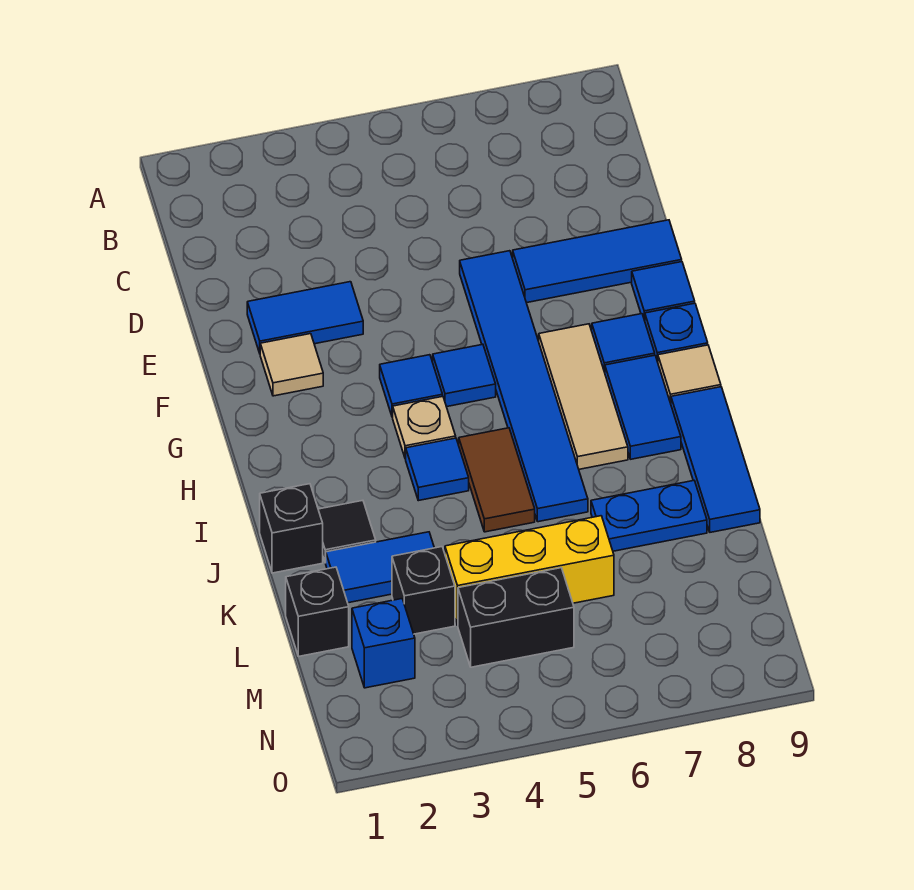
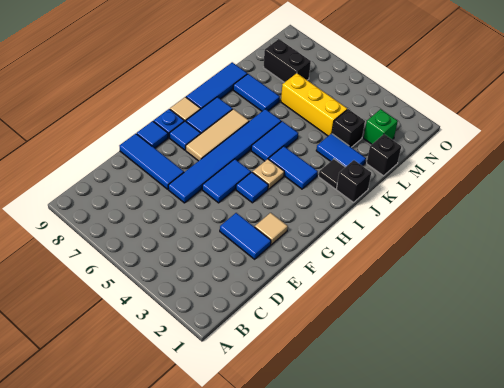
blue 1x1 tile [433,344,496,407] -> blue 1x2 tile [202,159,251,203]
blue 1x1 tile [406,438,469,501] -> blue 1x2 tile [269,146,318,189]
brown 1x2 tile [459,428,535,532] -> blue 1x2 tile [251,121,298,161]
blue 1x2 plate [591,481,707,551] -> blue 1x2 tile [233,74,280,111]
blue 1x1 brick [352,599,415,688] -> green 1x1 brick [364,109,398,144]
black 1x2 brick [458,568,574,667] -> black 1x2 brick moved to [263,39,311,83]

